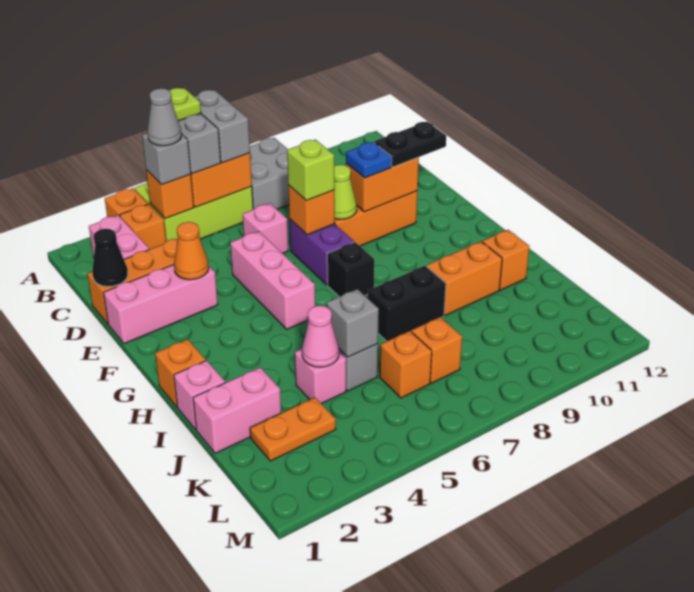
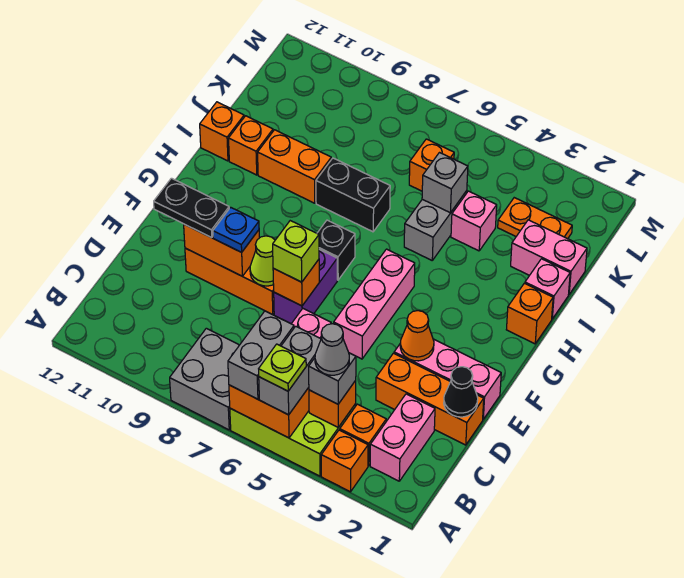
pink 1x1 cone [302,306,339,367] -> none
orange 1x1 brick [411,317,462,383] -> orange 1x1 brick moved to [200,102,244,161]

